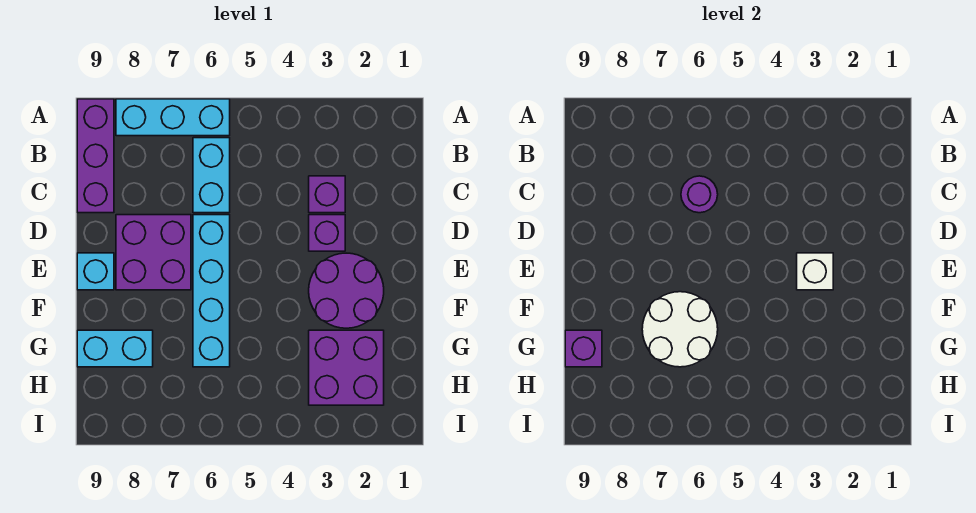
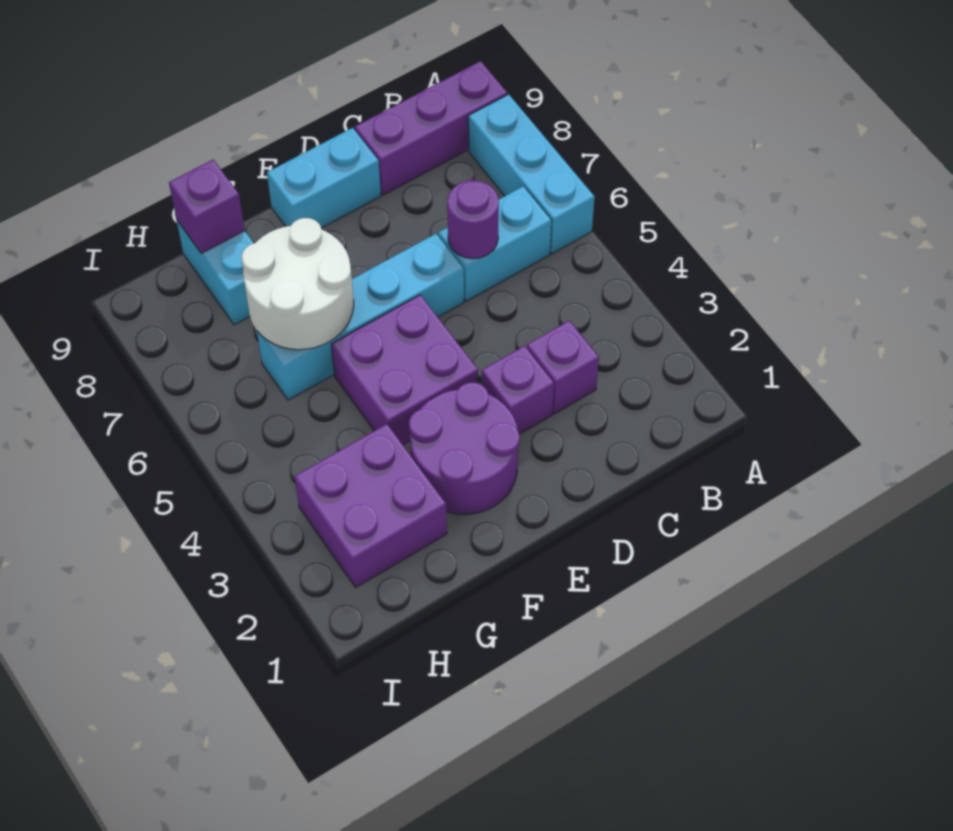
purple 2x2 brick [116,215,191,290] -> purple 2x2 brick moved to [331,295,478,445]
white 1x1 brick [797,253,833,290] -> none
cyan 1x1 brick [77,253,114,290] -> cyan 1x2 brick [267,128,381,228]

